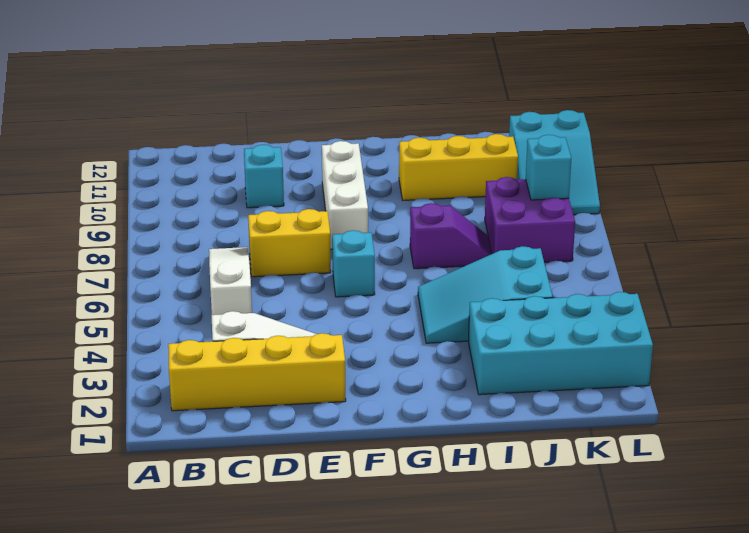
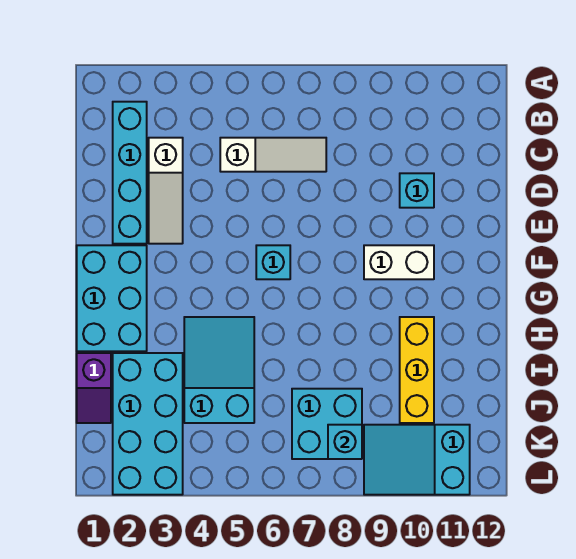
yellow 1x4 brick [168,333,346,411] -> cyan 1x4 brick [113,102,147,244]
yellow 1x2 brick [248,209,331,277] -> none
none -> cyan 2x3 brick [77,245,147,351]
white 1x3 brick [322,141,368,249] -> white 1x2 brick [364,245,434,279]
purple 1x2 slope [410,203,492,269] -> purple 1x2 slope moved to [77,353,111,423]
purple 2x2 brick [485,177,575,262] -> cyan 2x2 brick [292,389,362,459]

